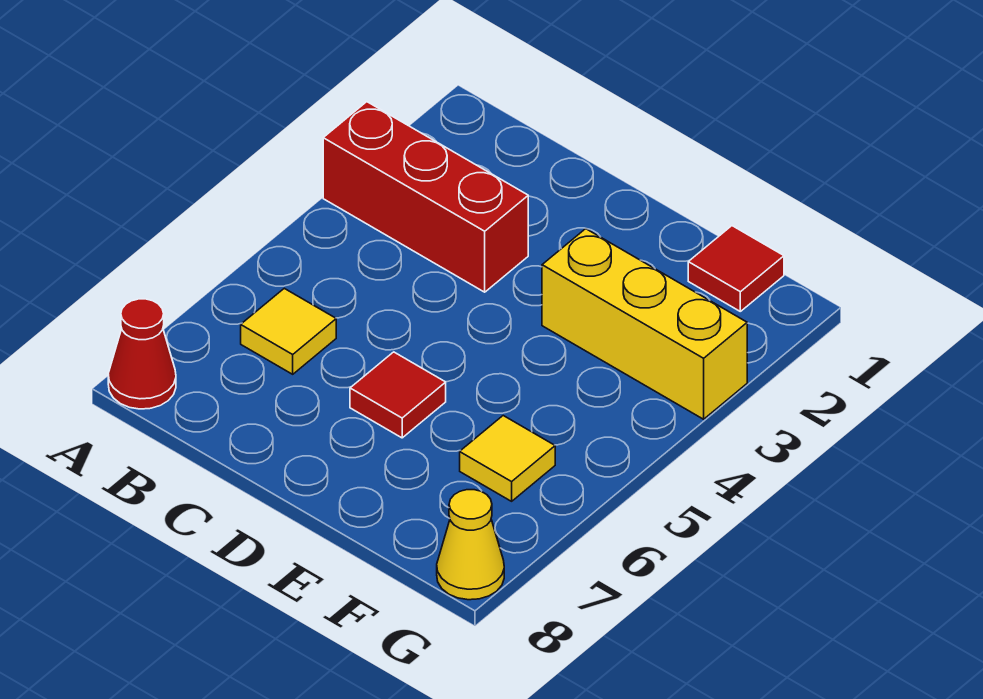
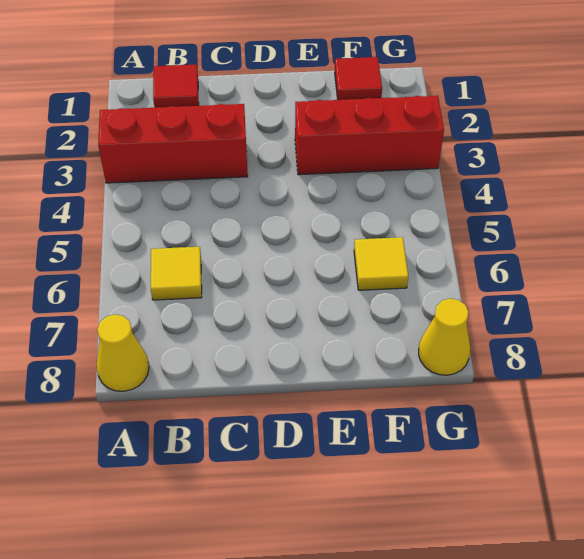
red 1x1 cone [108,299,176,409] -> yellow 1x1 cone [96,314,149,391]
red 1x1 tile [350,352,446,438] -> red 1x1 tile moved to [153,65,199,108]
yellow 1x3 brick [542,229,747,419] -> red 1x3 brick [295,96,444,175]

